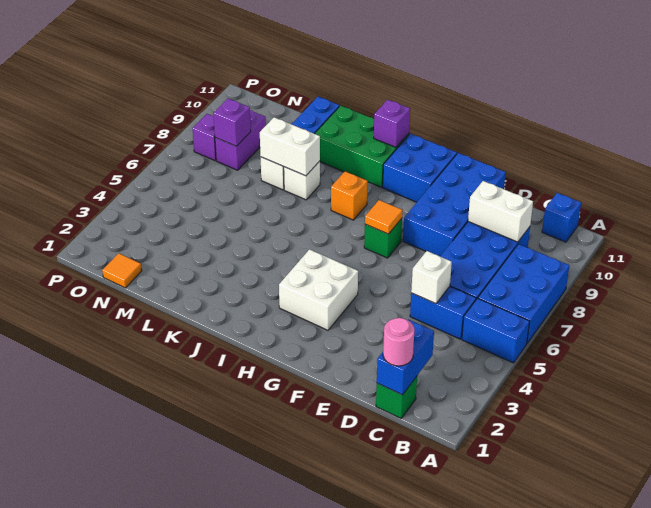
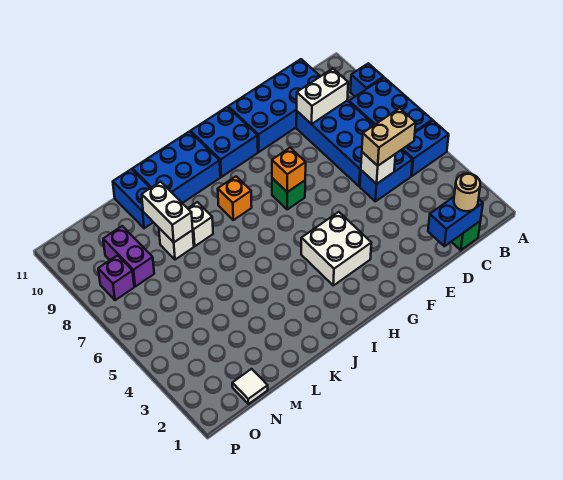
blue 1x1 brick [542,193,581,242] -> blue 1x1 brick moved to [350,63,383,96]
blue 1x2 brick [377,319,434,395] -> blue 1x2 brick turned to [428,197,483,246]
pink 1x1 round brick [383,318,415,366] -> tan 1x1 round brick [454,174,480,211]
none -> tan 1x2 brick [362,108,416,166]
blue 2x4 brick [403,153,506,256] -> blue 2x4 brick turned to [228,59,320,152]
orange 1x1 tile [365,200,402,234] -> orange 1x1 brick [272,148,306,192]
green 2x3 brick [315,106,409,187] -> blue 2x3 brick [132,132,220,203]
purple 1x1 brick [374,99,410,147] -> none
white 1x2 brick [260,117,320,176] -> white 1x2 brick turned to [142,182,193,242]
orange 1x1 tile [102,253,142,288] -> white 1x1 tile [232,369,268,404]
purple 1x1 brick [213,98,251,146] -> none

